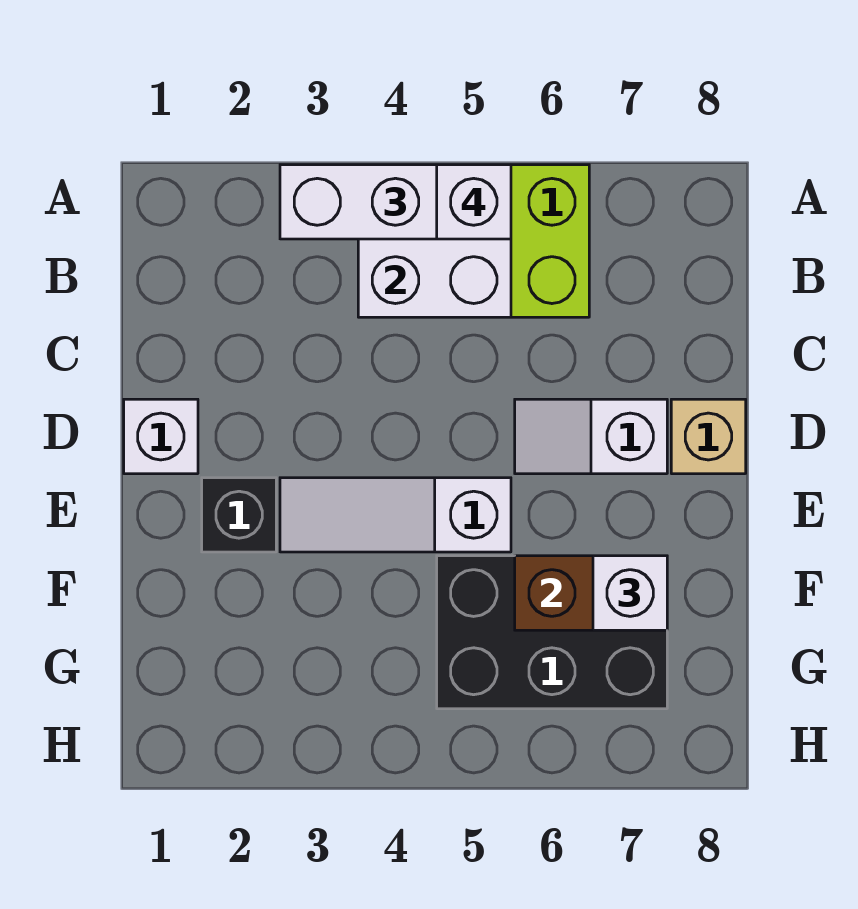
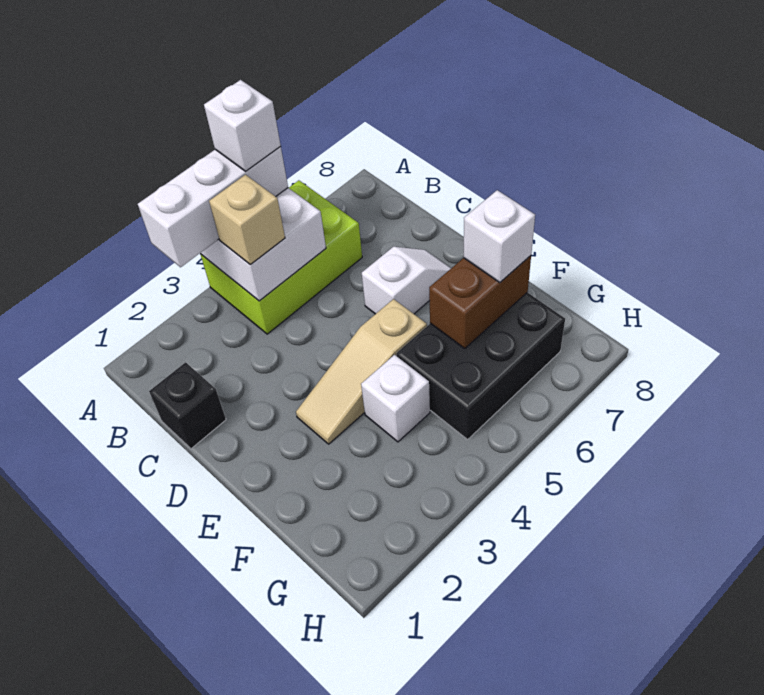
white 1x1 brick [124,399,198,474] -> white 1x1 brick moved to [361,355,430,442]
white 1x2 slope [515,399,667,474] -> white 1x2 slope turned to [362,247,451,314]
tan 1x1 brick [671,399,746,474] -> tan 1x1 brick moved to [209,175,285,264]
black 1x1 brick [202,478,276,552] -> black 1x1 brick moved to [149,362,226,449]
white 1x3 slope [280,478,511,552] -> tan 1x3 slope [296,299,427,444]

